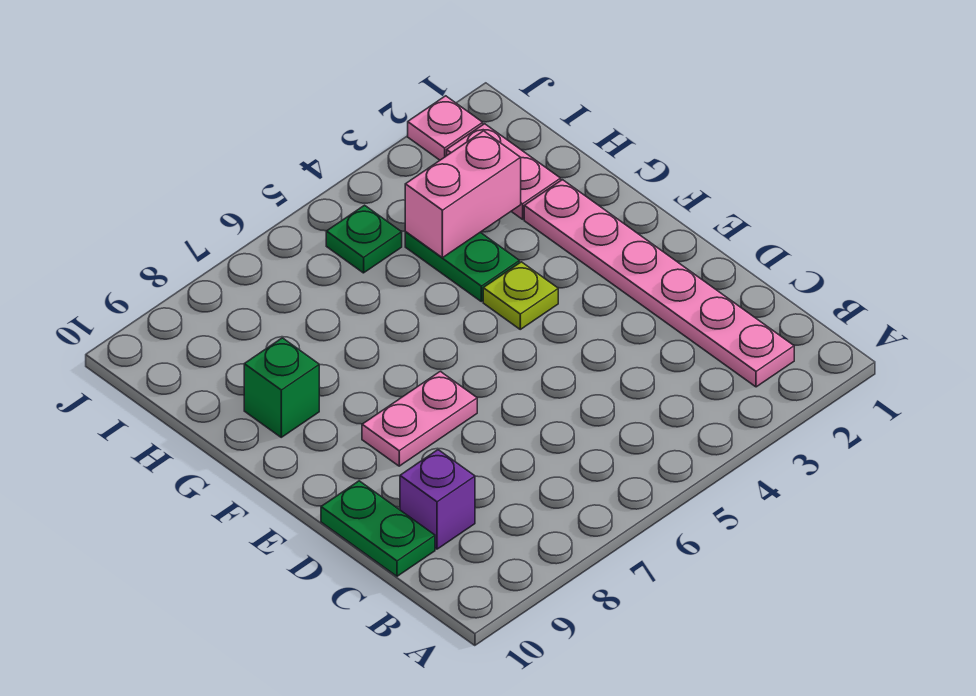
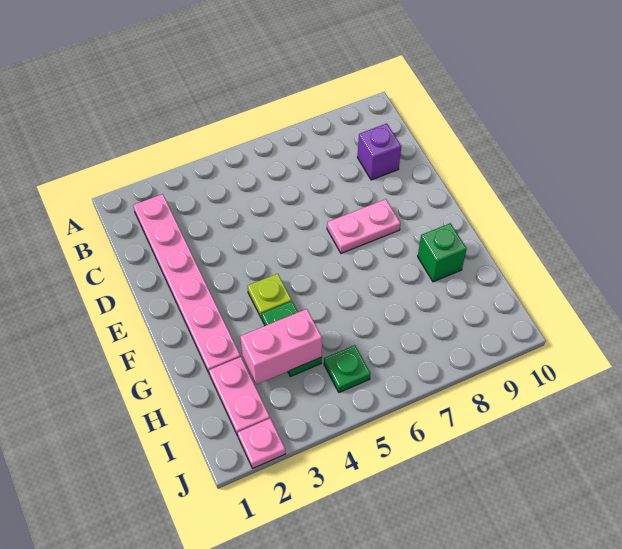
green 1x2 plate [321,481,435,576] -> none

